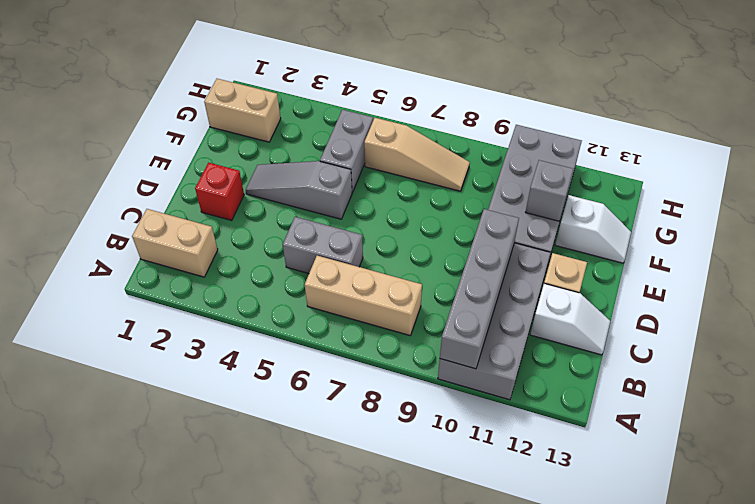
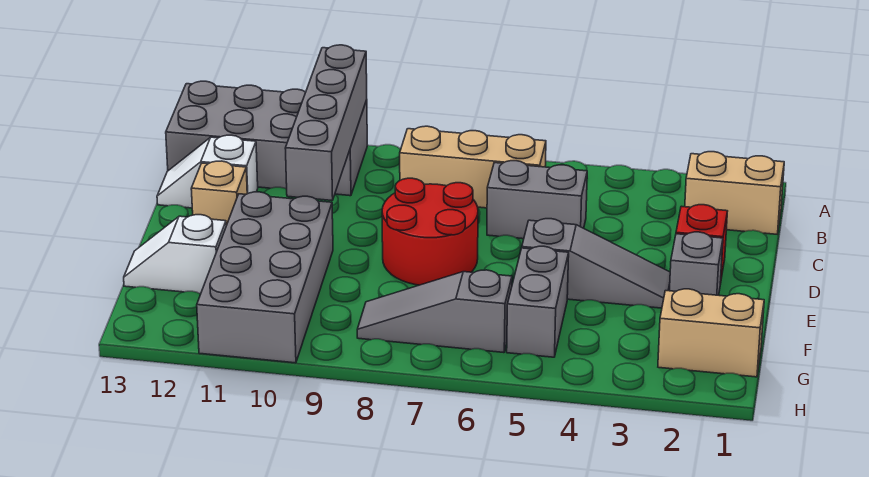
grey 2x4 brick [438,243,551,400] -> grey 2x4 brick turned to [166,81,367,196]
none -> red 2x2 round brick [382,178,478,285]
grey 1x1 brick [526,160,573,221] -> grey 1x1 brick moved to [669,232,723,295]
tan 1x3 slope [364,118,470,191] -> grey 1x3 slope [357,270,512,353]

